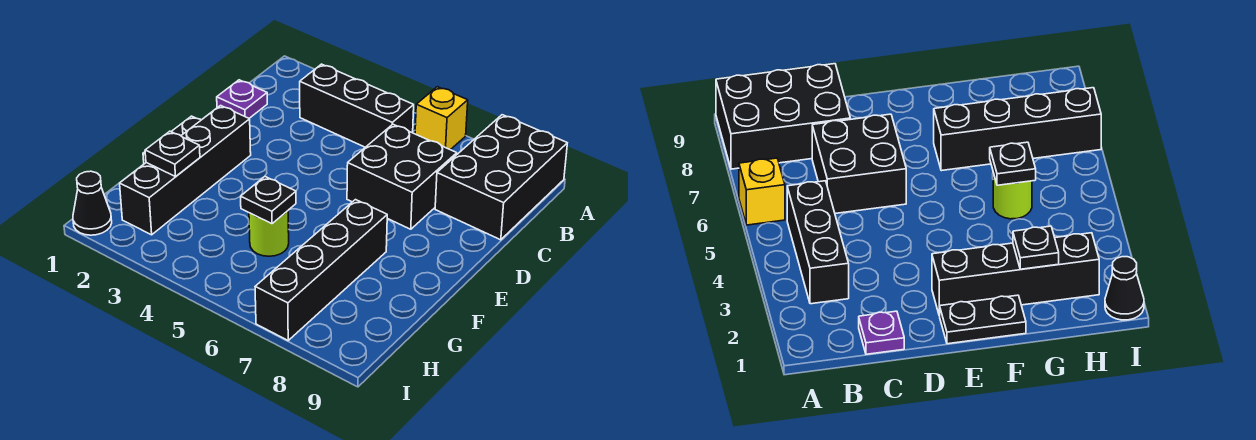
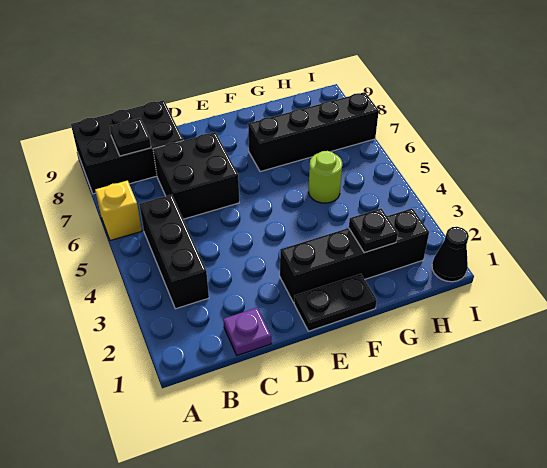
black 1x1 plate [241,177,296,224] -> black 1x1 plate moved to [109,118,151,156]

